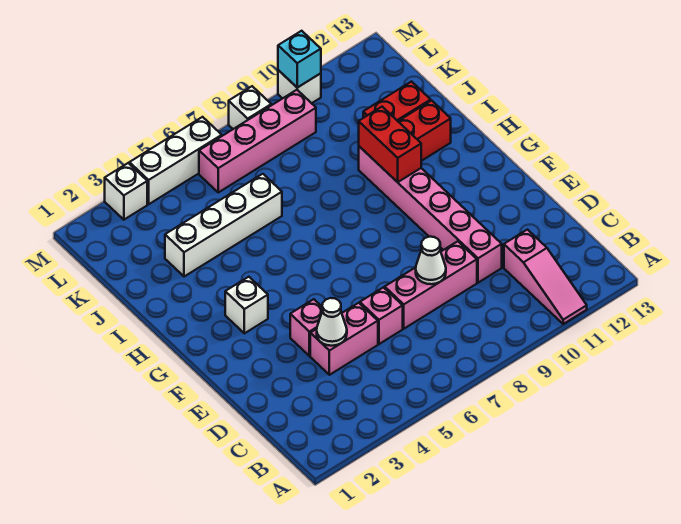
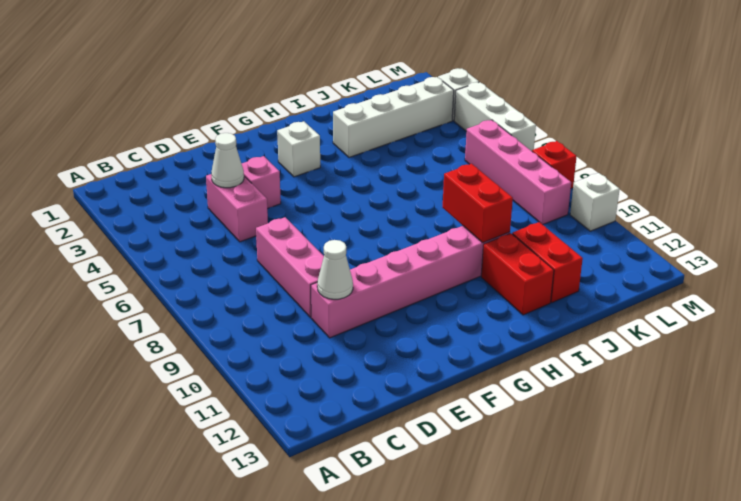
pink 1x3 slope [504,230,587,324] -> none
pink 1x1 brick [360,287,403,344] -> none
white 1x1 cone [416,237,446,284] -> white 1x1 cone moved to [317,240,353,299]
red 1x2 brick [359,107,421,182] -> red 1x2 brick turned to [443,164,513,243]
white 1x4 brick [165,174,282,277] -> white 1x4 brick turned to [333,77,454,157]
white 1x1 brick [229,86,271,129] -> red 1x1 brick [532,141,577,189]
cyan 1x1 brick [278,31,321,88] -> none

